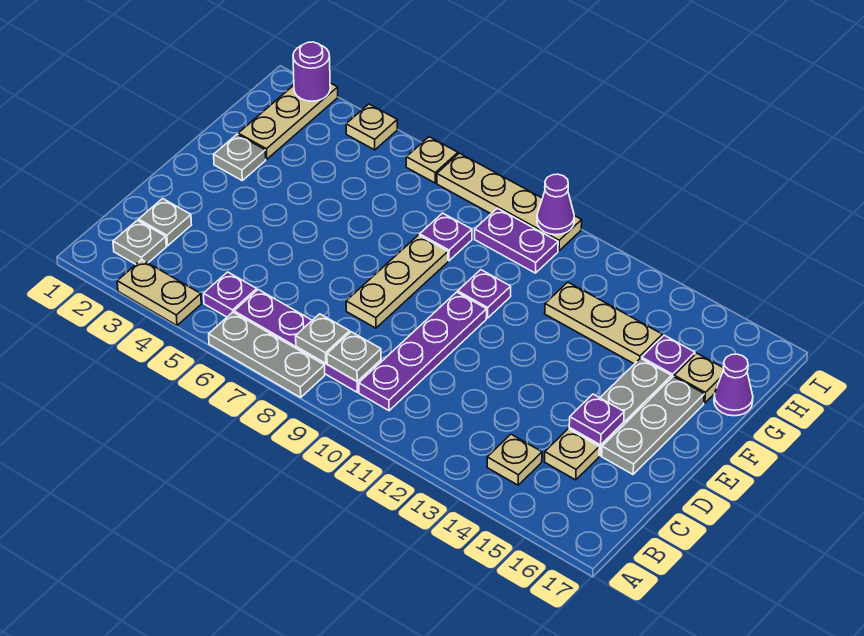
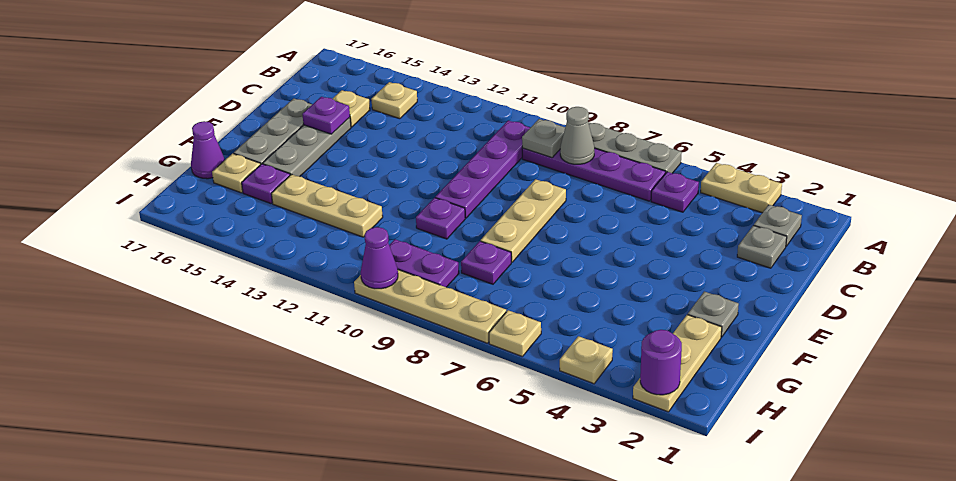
grey 1x1 plate [296,314,350,363] -> grey 1x1 cone [560,107,594,164]

